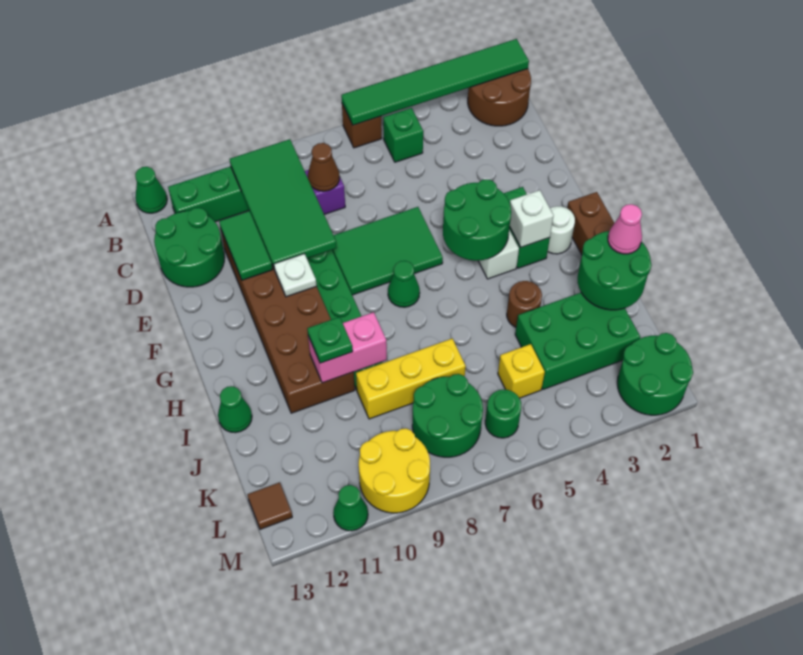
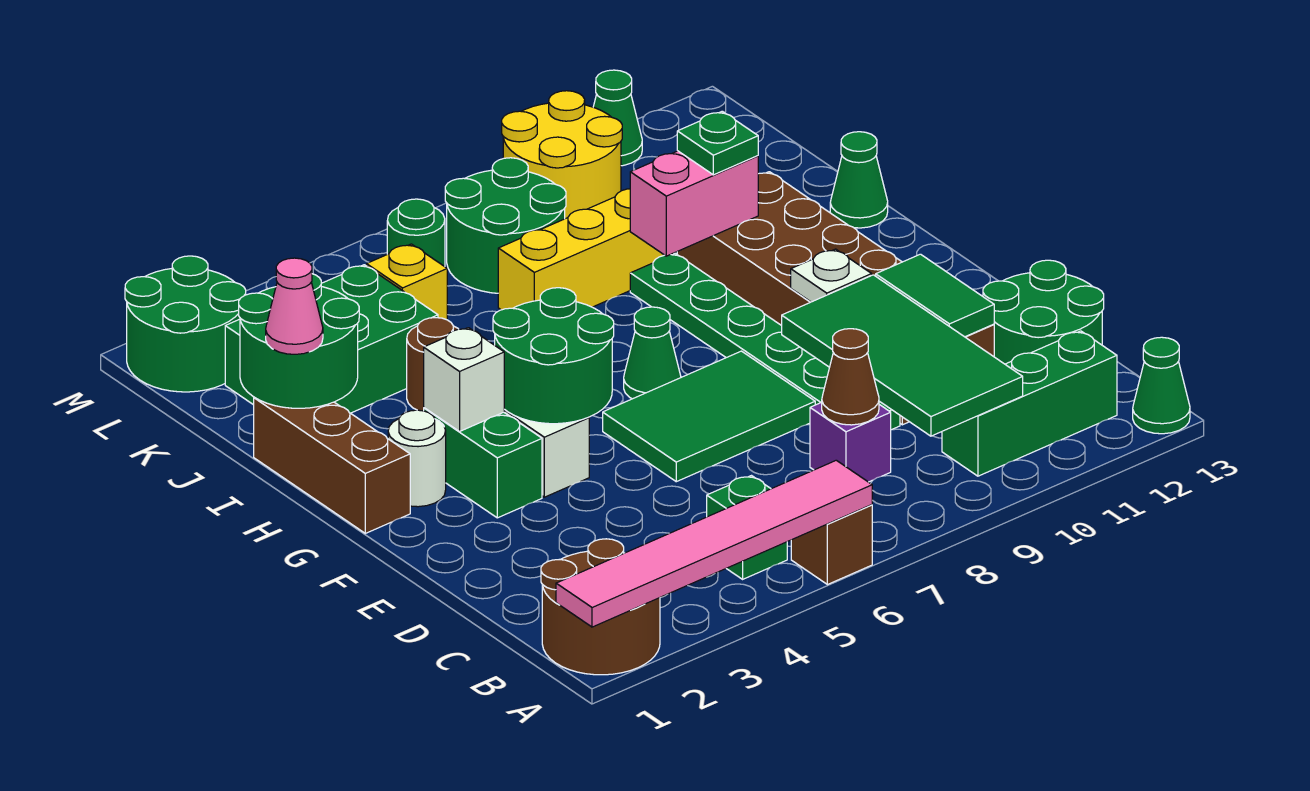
green 1x6 tile [341,39,529,125] -> pink 1x6 tile [556,460,872,627]
brown 1x1 tile [247,482,292,529] -> none

